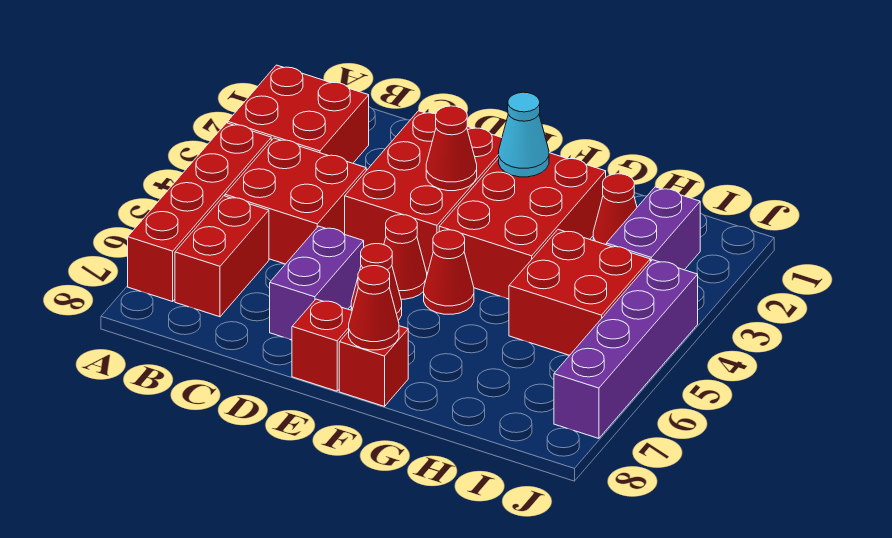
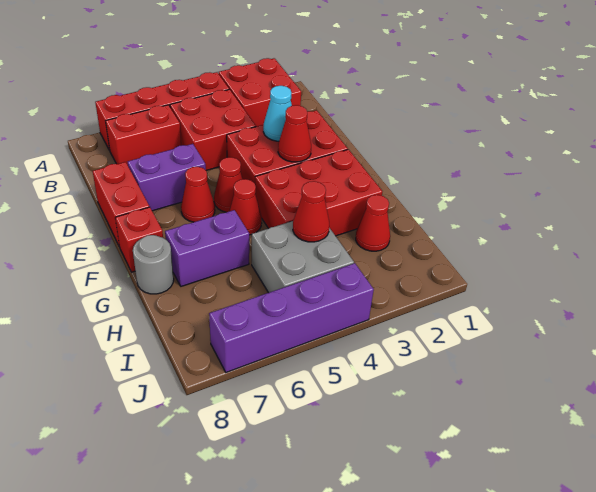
red 1x1 brick [292,299,352,391] -> red 1x2 brick [93,162,149,247]
cyan 1x1 cone [499,92,549,177] -> cyan 1x1 cone moved to [263,86,292,141]
red 1x1 cone [349,266,399,350] -> red 1x1 cone moved to [293,181,329,242]
none -> grey 1x1 round brick [133,235,174,294]
red 2x2 brick [509,229,650,355] -> grey 2x2 brick [252,221,354,293]
purple 1x2 brick [606,187,700,270] -> purple 1x2 brick moved to [165,210,249,286]

